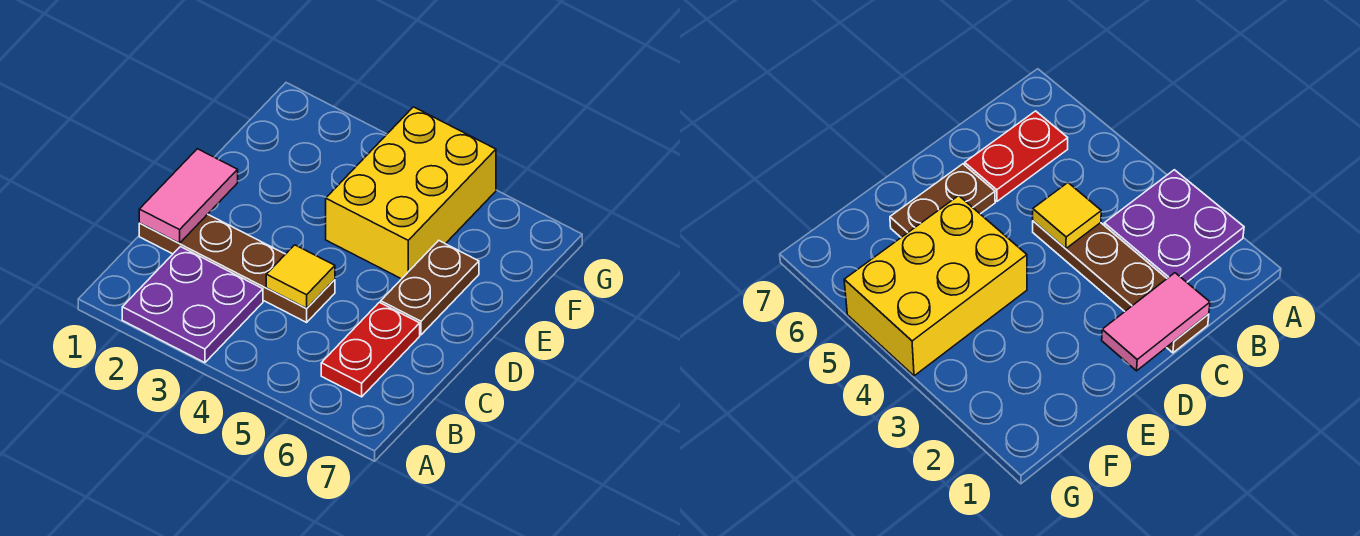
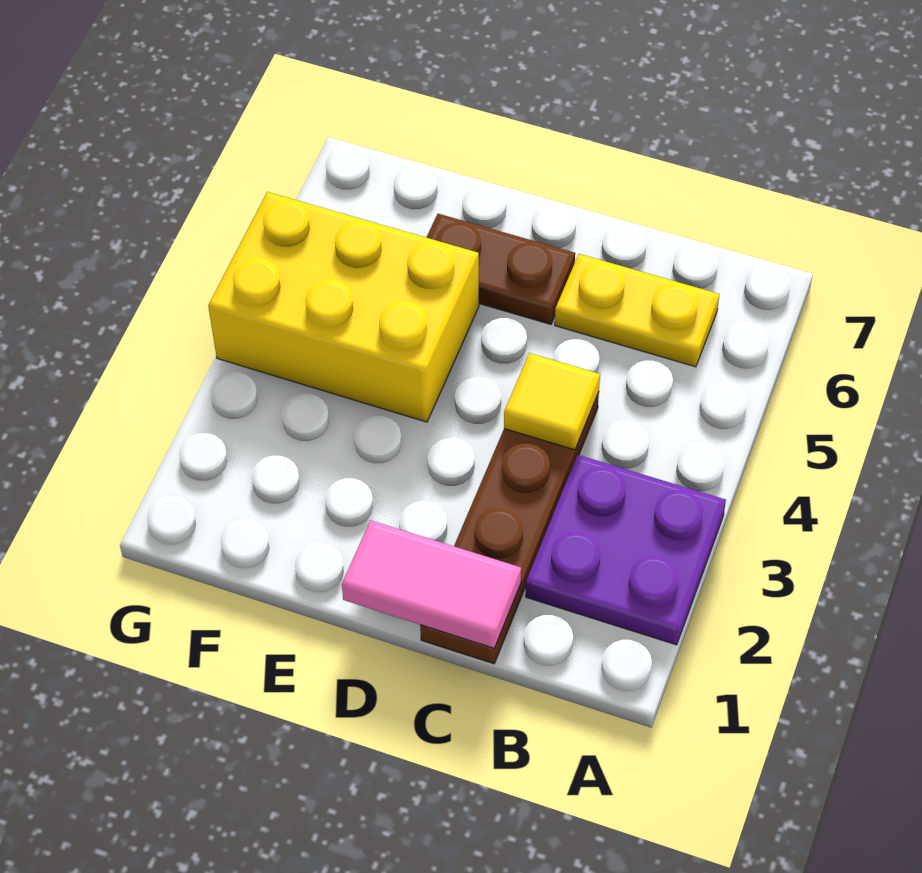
red 1x2 plate [321,302,420,397] -> yellow 1x2 plate [555,254,719,367]

